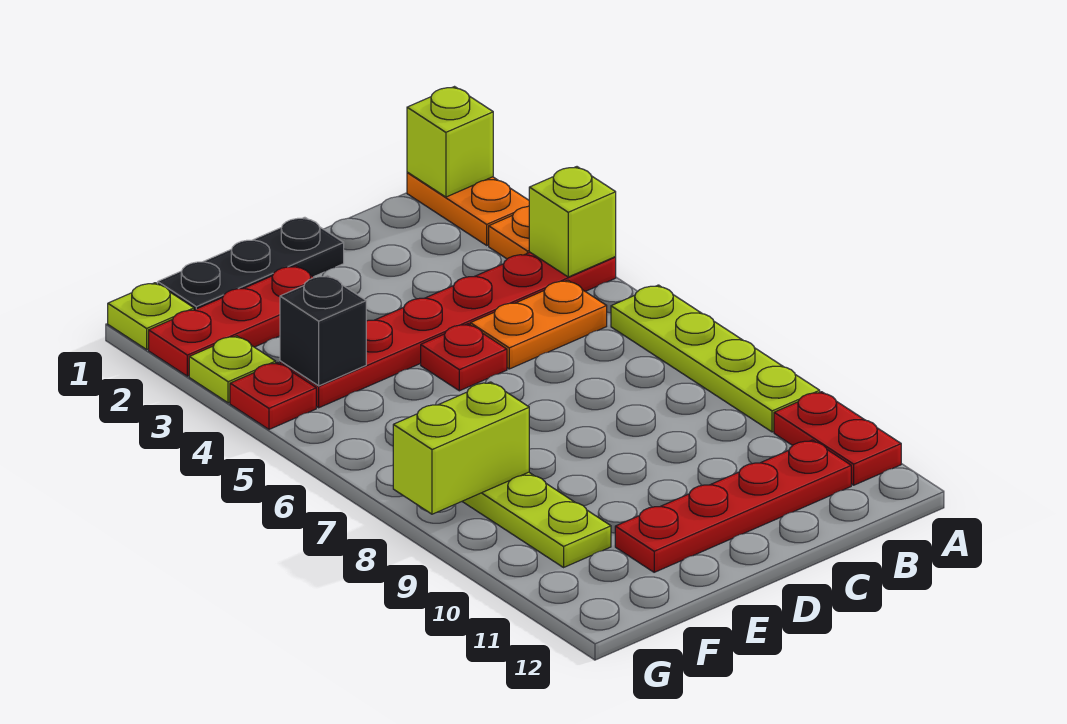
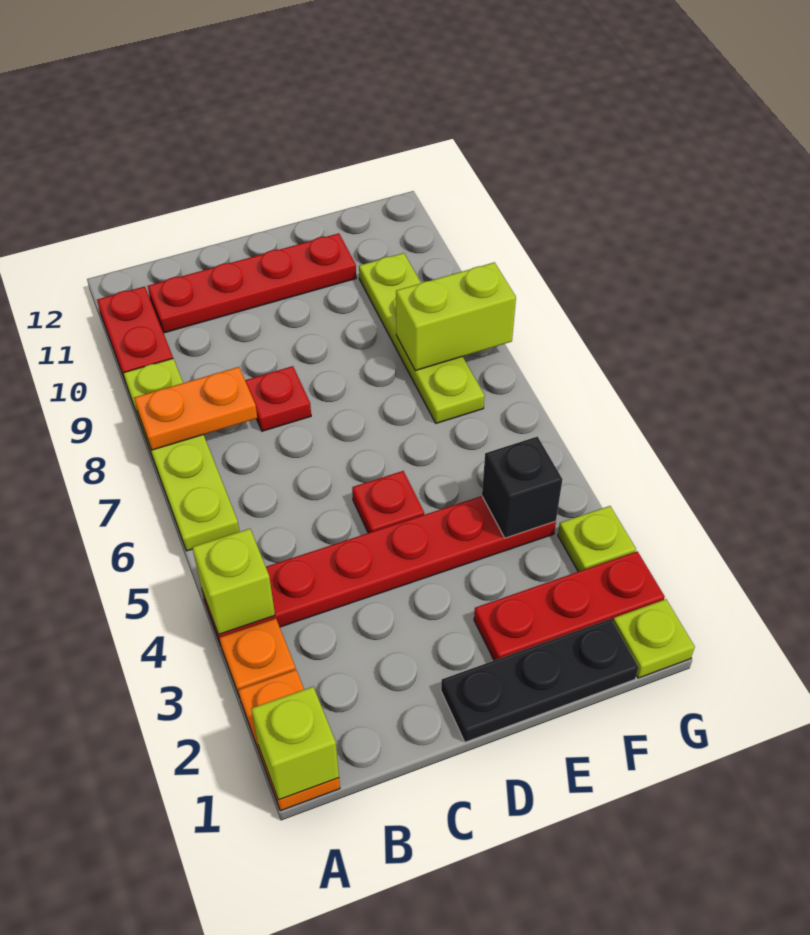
orange 1x2 plate [470,280,607,369] -> orange 1x2 plate moved to [134,367,257,450]
red 1x1 plate [230,363,316,429] -> red 1x1 plate moved to [245,366,311,431]

